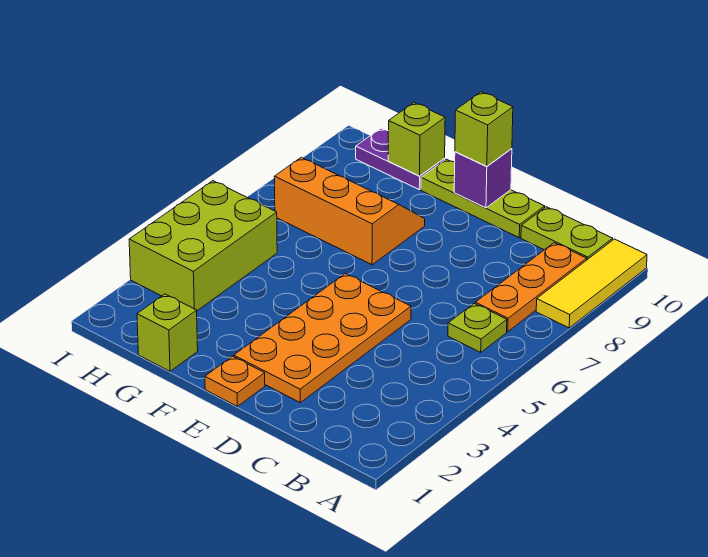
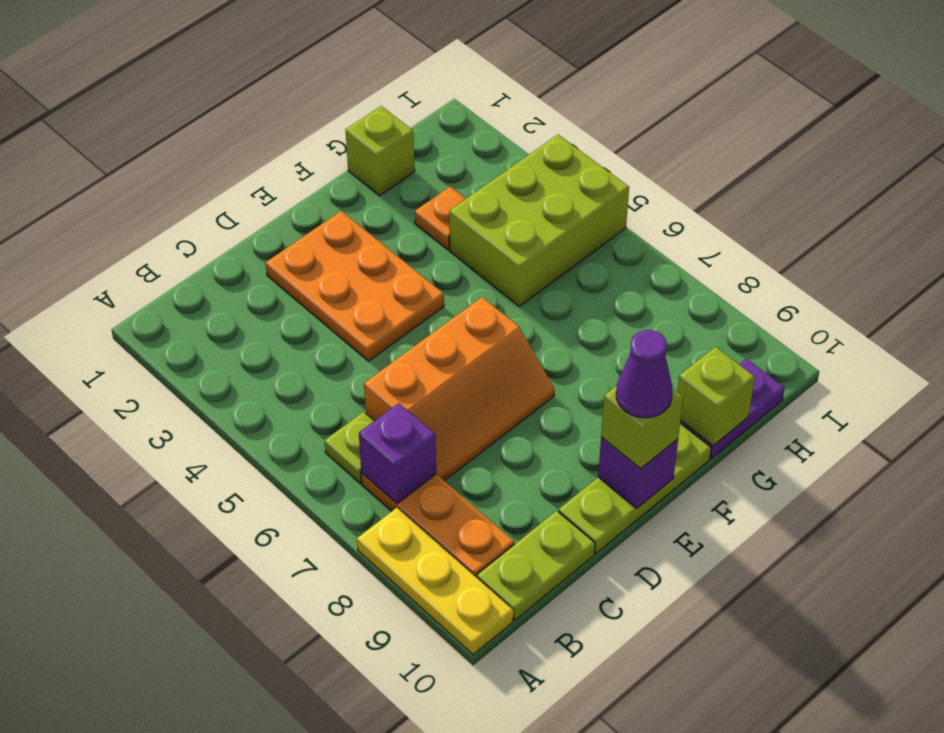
yellow 1x3 tile [536,239,647,328] -> yellow 1x3 plate [357,508,513,655]
none -> purple 1x1 brick [359,403,436,504]
orange 2x4 plate [234,274,411,402] -> orange 2x3 plate [266,211,444,361]
orange 1x1 plate [205,356,265,406] -> orange 1x1 plate moved to [415,187,466,250]
none -> purple 1x1 cone [616,330,672,418]
orange 2x3 slope [274,157,425,265] -> orange 2x3 slope moved to [364,297,555,481]
lime 2x3 brick [129,181,277,311] -> lime 2x3 brick turned to [449,135,629,306]

